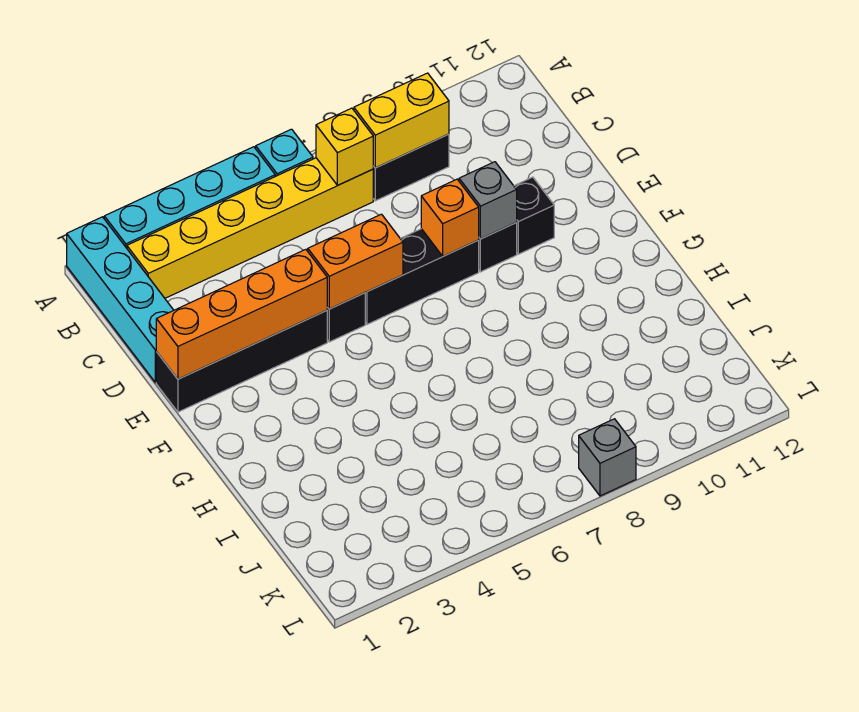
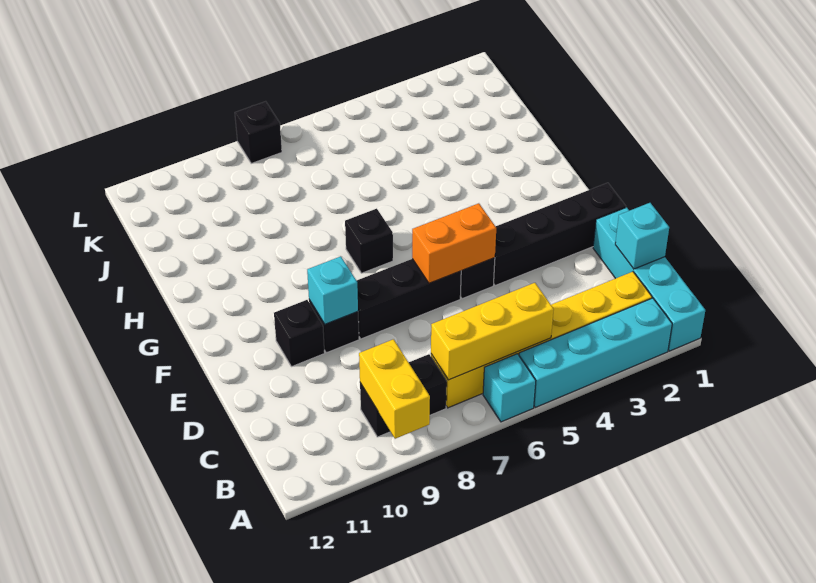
yellow 1x1 brick [316,108,373,185] -> yellow 1x3 brick [431,283,554,380]
yellow 1x2 brick [354,73,449,168] -> yellow 1x2 brick turned to [359,339,430,439]
none -> cyan 1x1 brick [615,203,669,269]
orange 1x4 brick [156,249,327,379] -> none
orange 1x1 brick [421,179,479,256] -> none
grey 1x1 brick [459,162,517,239] -> cyan 1x1 brick [307,256,358,324]
none -> black 1x1 brick [345,209,393,273]
grey 1x1 brick [579,419,636,496] -> black 1x1 brick [235,101,282,163]

